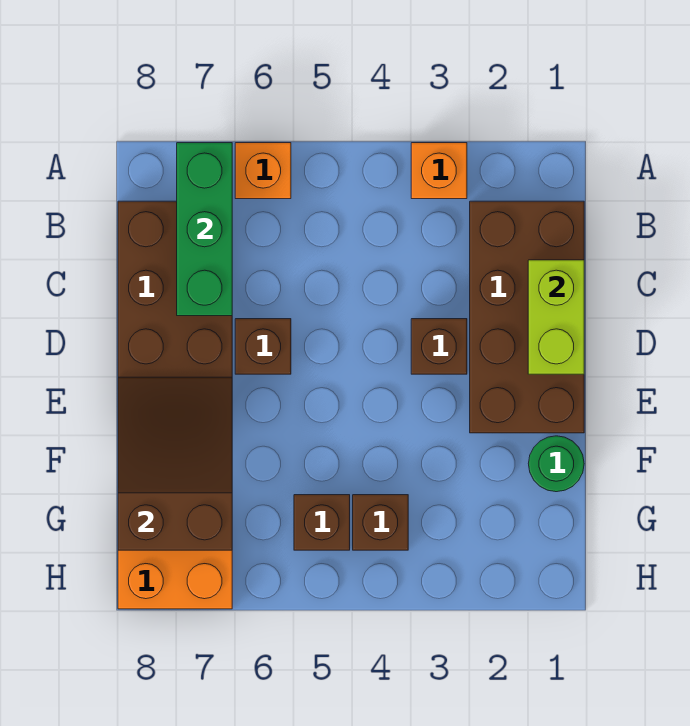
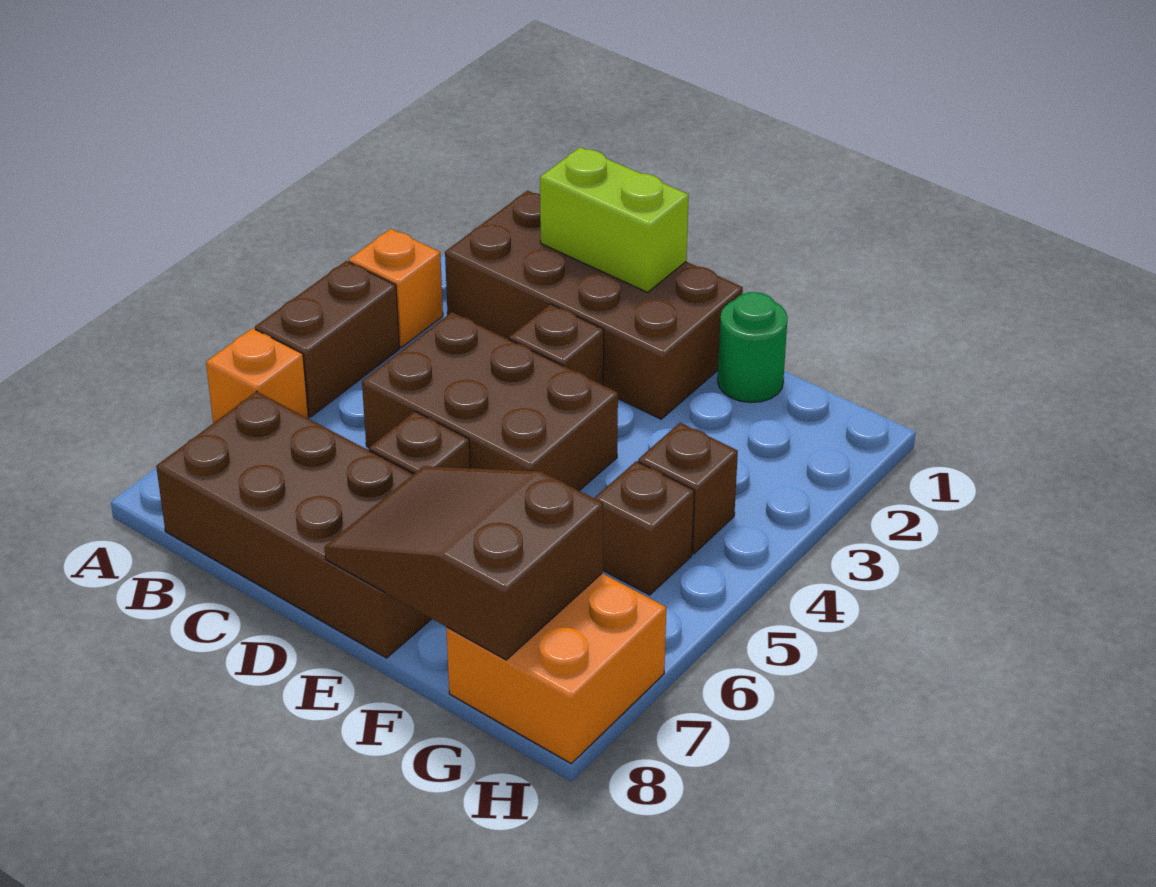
none -> brown 1x2 brick [255,261,400,417]
green 1x3 brick [177,143,232,316] -> none
none -> brown 2x3 brick [362,312,618,491]

